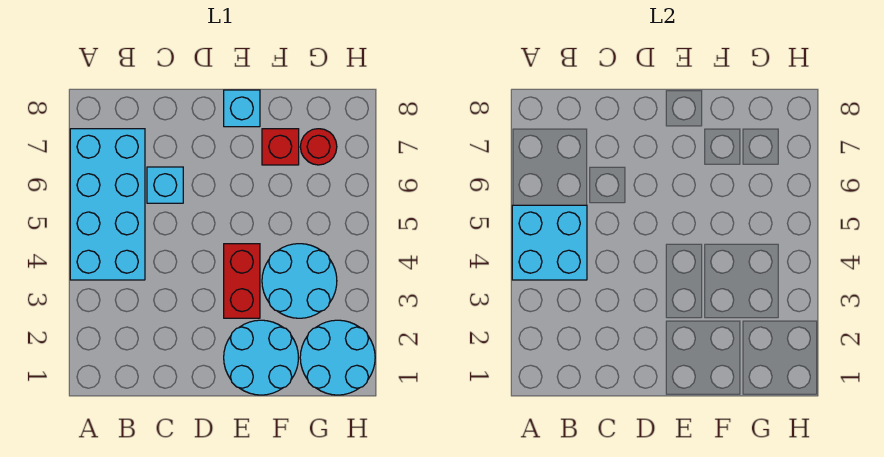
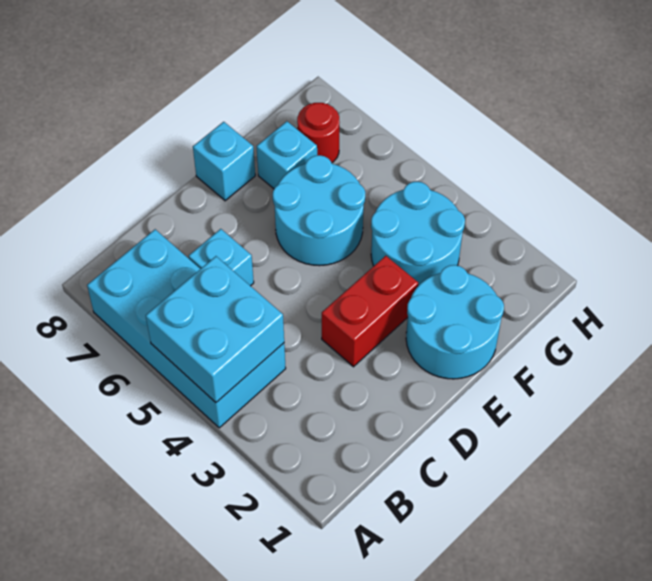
red 1x2 brick [224,244,260,318] -> red 1x2 brick turned to [322,256,418,367]
red 1x1 brick [262,129,299,165] -> cyan 1x1 brick [256,121,317,189]
cyan 2x2 round brick [300,320,375,395] -> cyan 2x2 round brick moved to [273,155,365,266]

